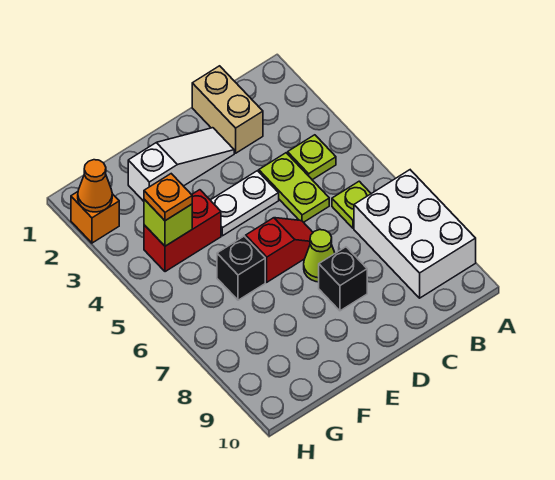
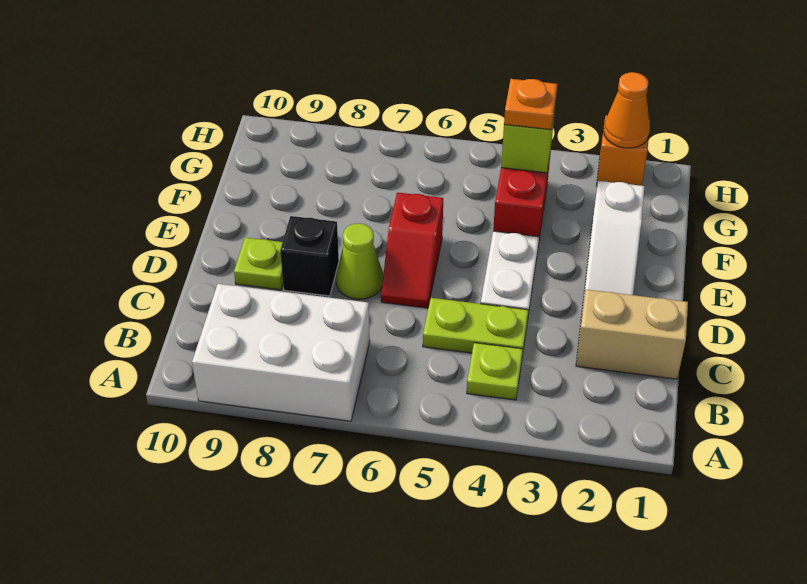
lime 1x1 plate [332,181,371,228] -> lime 1x1 plate moved to [234,237,283,290]
black 1x1 brick [217,236,265,300] -> none

